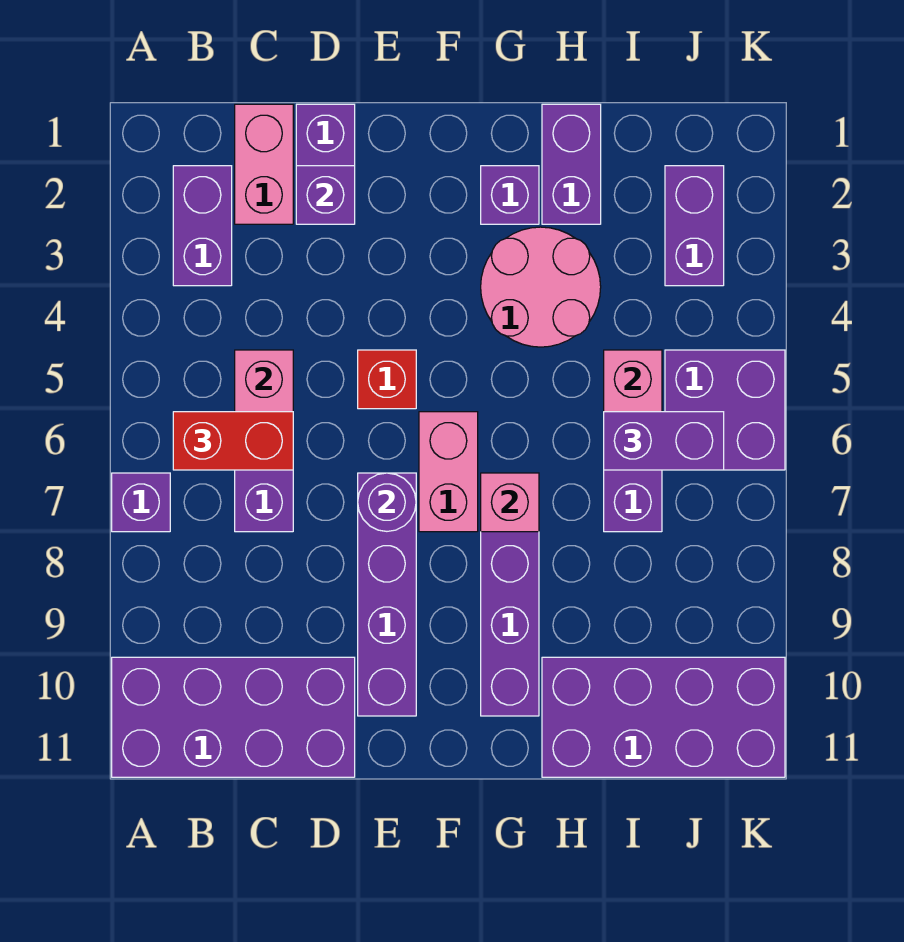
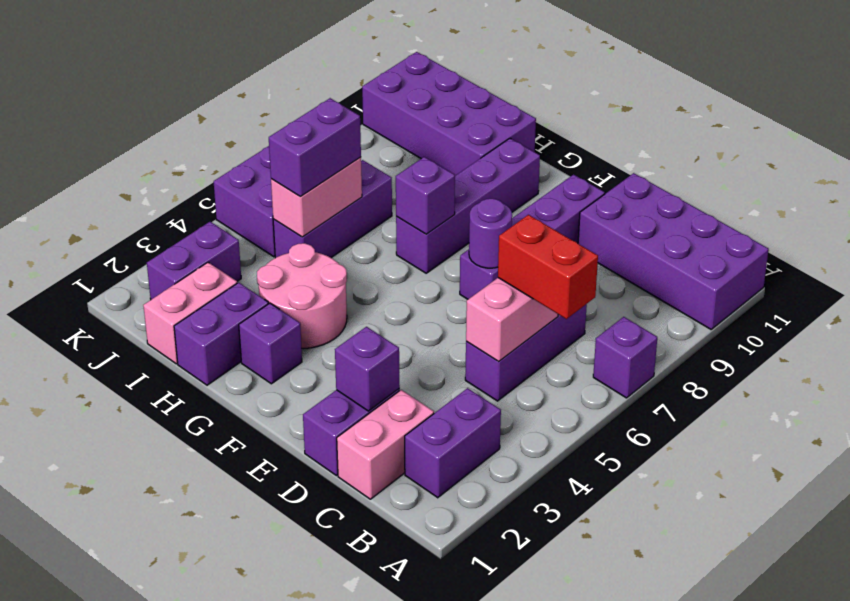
red 1x1 brick [358,350,416,409] -> none
pink 1x2 brick [419,412,478,532] -> pink 1x2 brick moved to [143,262,237,364]
pink 1x1 brick [481,473,539,532] -> purple 1x1 brick [396,157,455,234]
purple 1x2 brick [604,412,724,470] -> purple 1x2 brick turned to [269,98,361,196]

